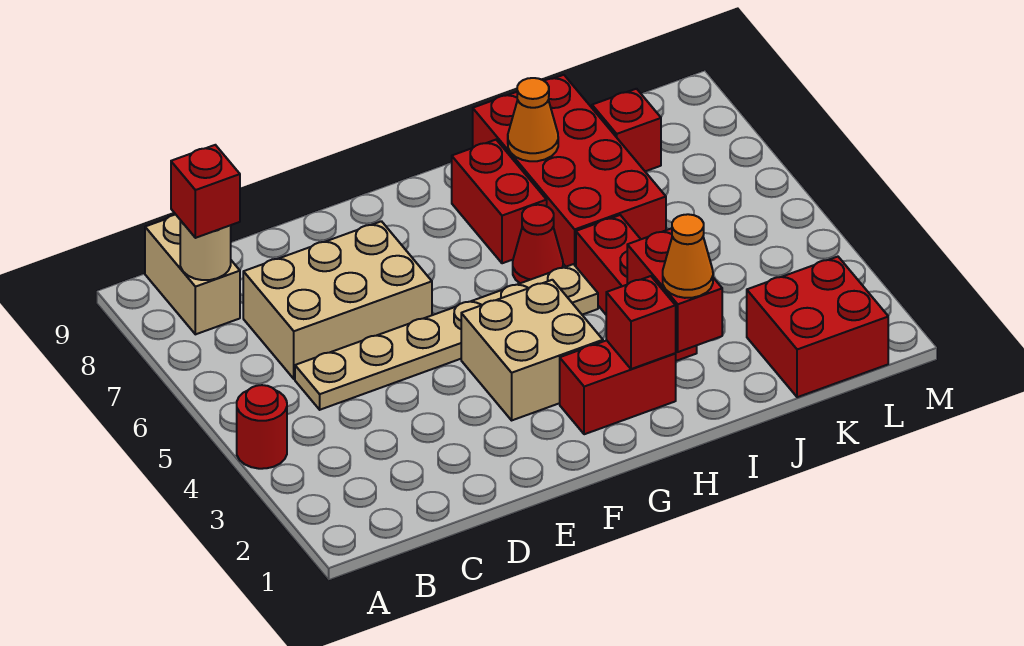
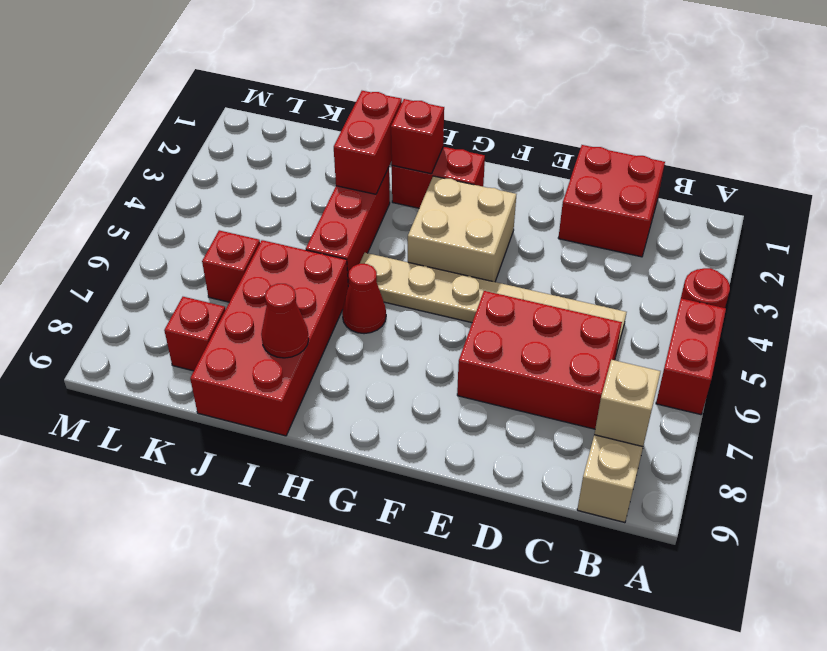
tan 1x1 round brick [180,220,231,280] -> tan 1x1 brick [594,360,661,447]
red 1x1 brick [171,145,240,238] -> red 1x1 brick moved to [202,230,260,302]
tan 2x3 brick [243,221,432,379] -> red 2x3 brick [457,291,622,429]
red 1x2 brick [451,140,547,263] -> red 1x2 brick moved to [656,298,726,415]
orange 1x1 cone [663,214,713,298] -> none
orange 1x1 cone [508,78,558,161] -> red 1x1 cone [261,284,309,358]
red 2x2 brick [747,257,888,397] -> red 2x2 brick moved to [558,145,665,257]

